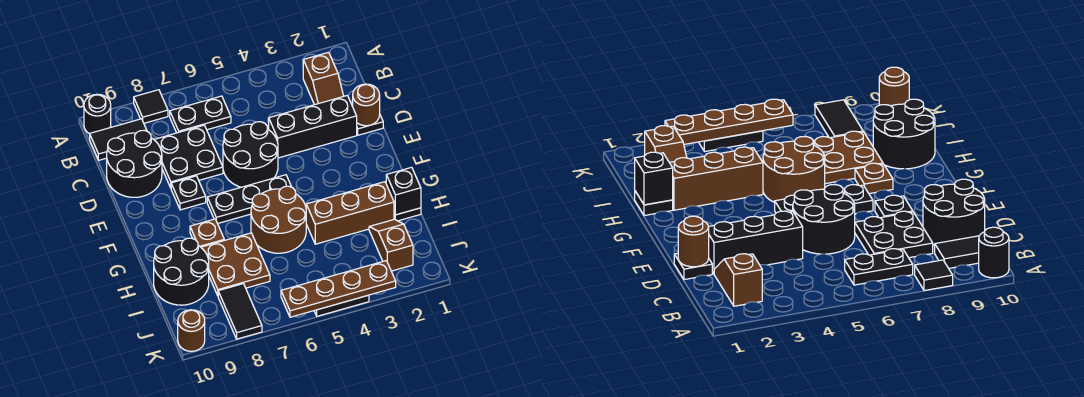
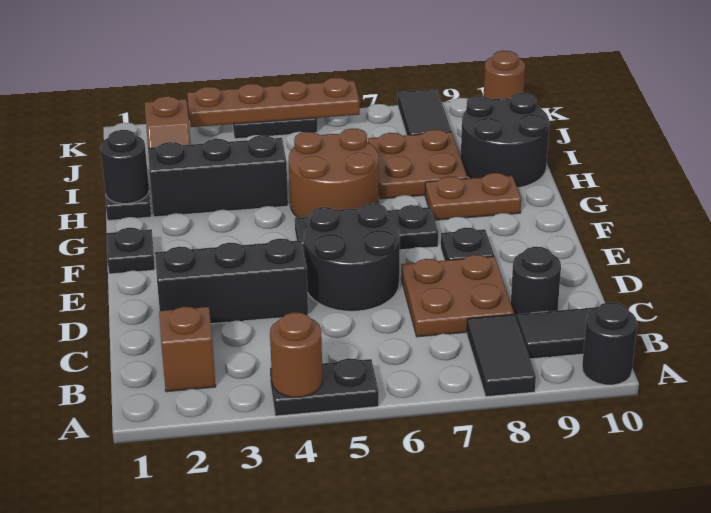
black 1x1 tile [134,90,168,123] -> black 1x2 tile [467,314,536,397]
black 1x2 plate [170,96,231,133] -> black 1x2 plate moved to [270,358,379,416]
black 2x2 plate [154,125,223,188] -> brown 2x2 plate [401,255,514,337]
black 2x2 round brick [107,130,162,197] -> black 1x1 round brick [511,247,561,319]
black 1x1 plate [357,115,383,135] -> black 1x1 plate moved to [107,228,155,274]
brown 1x1 round brick [353,84,380,126] -> brown 1x1 round brick moved to [270,312,322,397]
brown 1x1 plate [190,219,224,247] -> brown 1x2 plate [425,173,521,220]
black 1x1 brick [386,167,421,215] -> black 1x1 round brick [100,130,149,204]
brown 1x3 brick [306,182,394,244] -> black 1x3 brick [148,135,288,217]

